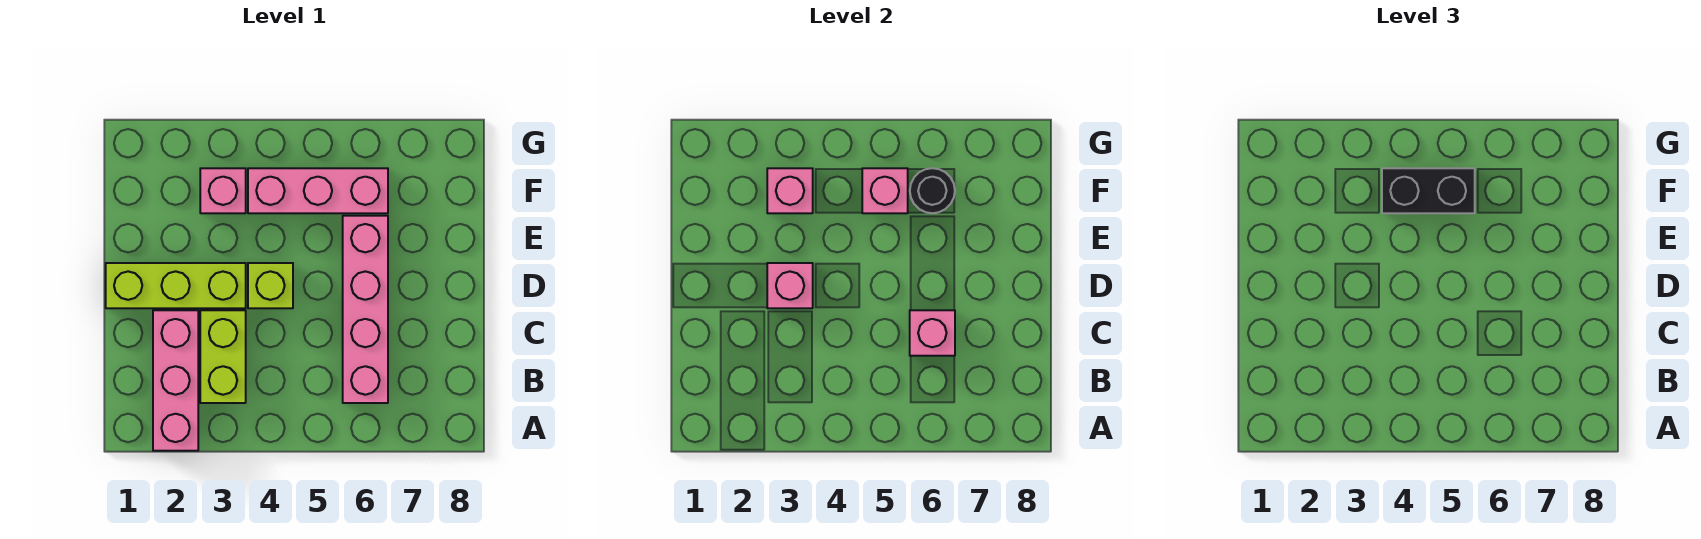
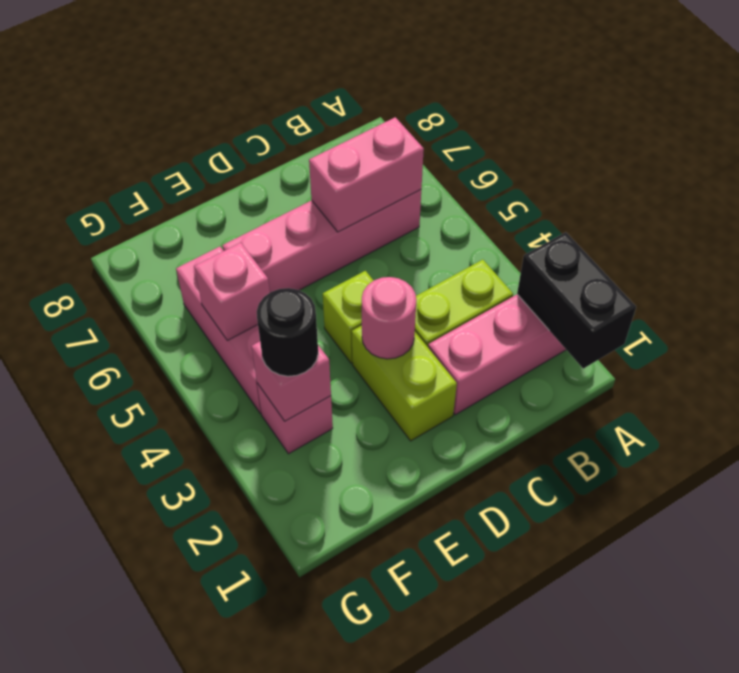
pink 1x1 brick [910,310,955,356] -> pink 1x2 brick [309,117,424,232]
lime 1x3 brick [106,263,246,308] -> lime 1x2 brick [352,326,457,441]
pink 1x1 brick [767,263,813,308] -> pink 1x1 round brick [362,277,416,359]
black 1x2 brick [1382,168,1475,213] -> black 1x2 brick moved to [517,232,636,368]
black 1x1 round brick [910,168,955,213] -> black 1x1 round brick moved to [257,288,318,376]

